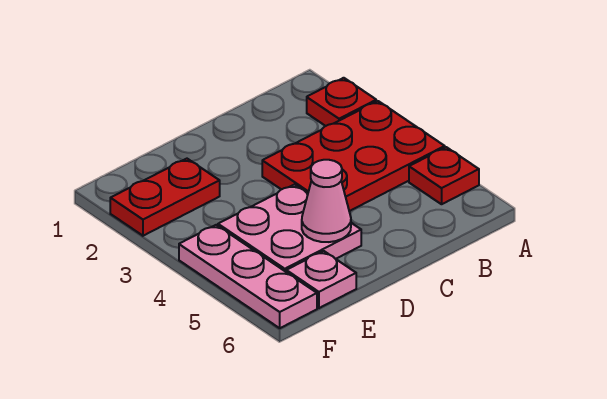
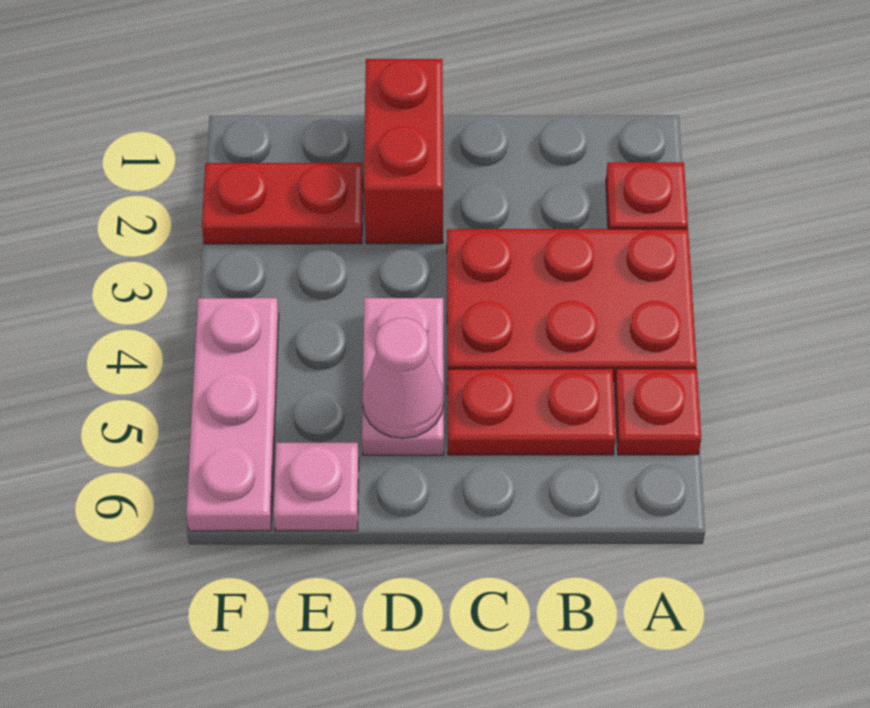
none -> red 1x2 plate [447,369,616,455]
none -> red 1x2 brick [364,59,443,244]
pink 2x2 plate [218,185,361,272] -> pink 1x2 plate [362,298,444,455]

